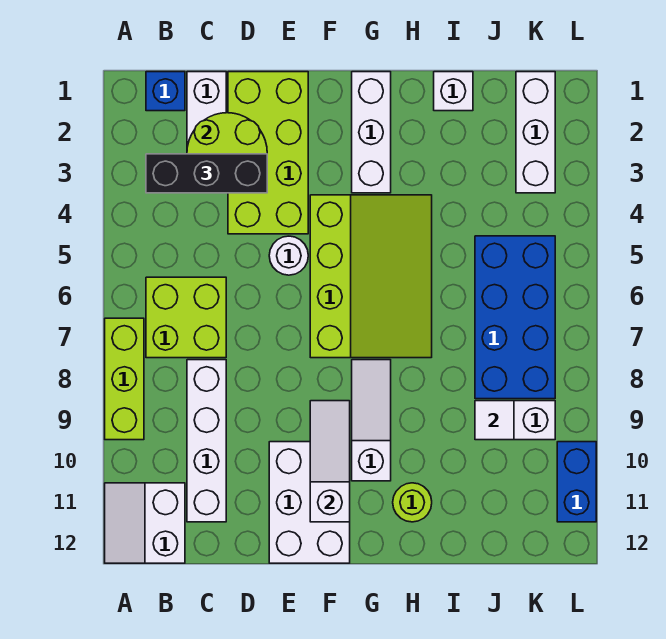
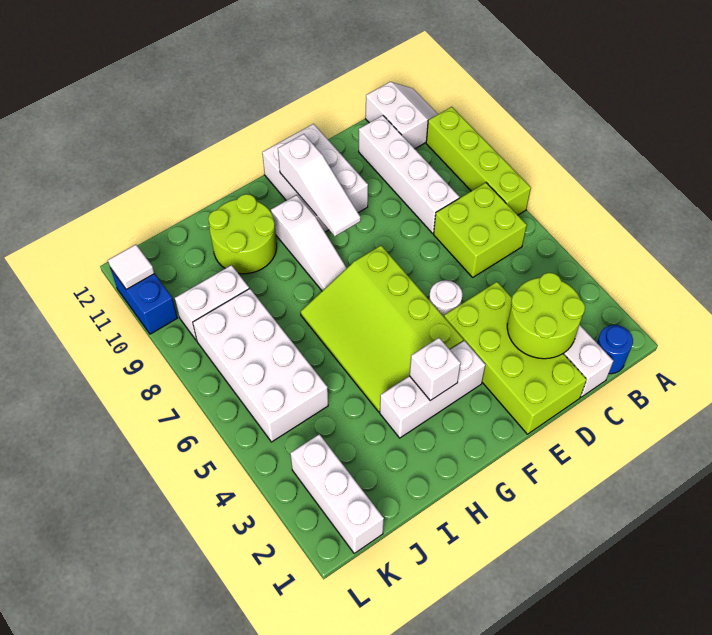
lime 1x3 brick [105,318,144,440] -> lime 1x4 brick [426,107,531,215]
blue 1x1 brick [146,72,185,111] -> blue 1x1 round brick [597,325,633,374]
black 1x3 brick [146,154,267,193] -> none
white 1x3 brick [352,72,391,193] -> white 1x3 brick turned to [380,341,486,438]
lime 1x1 round brick [393,483,432,522] -> lime 2x2 round brick [208,194,277,274]
white 1x1 brick [434,72,473,111] -> white 1x1 brick moved to [409,338,461,401]
blue 2x4 brick [475,236,555,399] -> white 2x4 brick [193,289,328,442]
white 1x1 tile [475,401,514,440] -> white 1x1 tile moved to [108,245,155,290]

